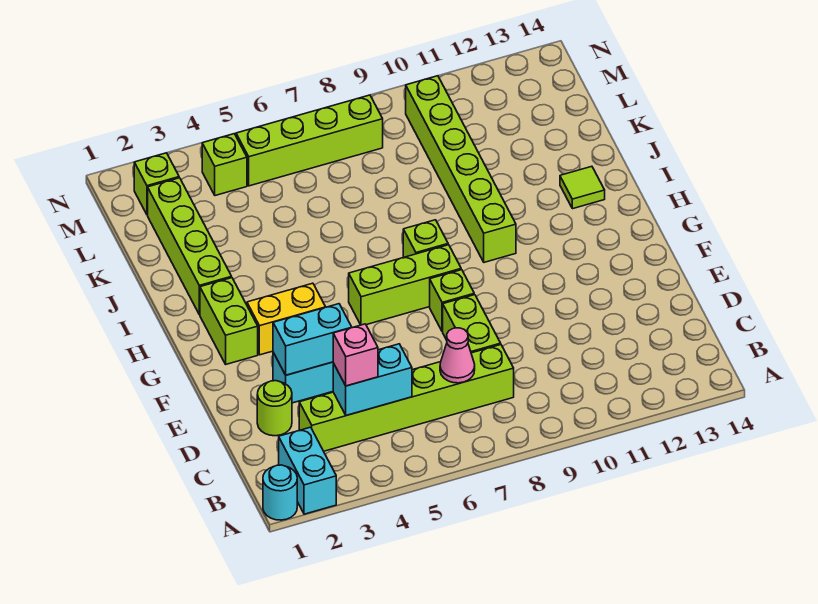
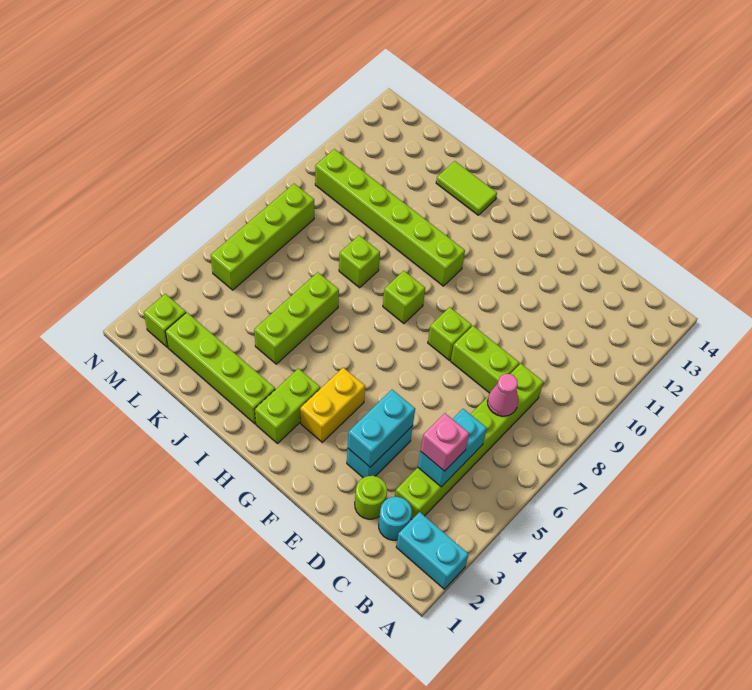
cyan 1x1 round brick [263,465,297,520] -> cyan 1x1 round brick moved to [379,497,412,540]
lime 1x2 brick [200,278,258,364] -> lime 1x2 brick turned to [255,368,320,443]
lime 1x3 brick [349,245,461,325] -> lime 1x3 brick moved to [254,272,339,364]
lime 1x1 tile [560,166,605,209] -> lime 1x2 tile [436,161,497,215]
lime 1x1 brick [202,134,247,196] -> lime 1x1 brick moved to [339,235,380,288]

